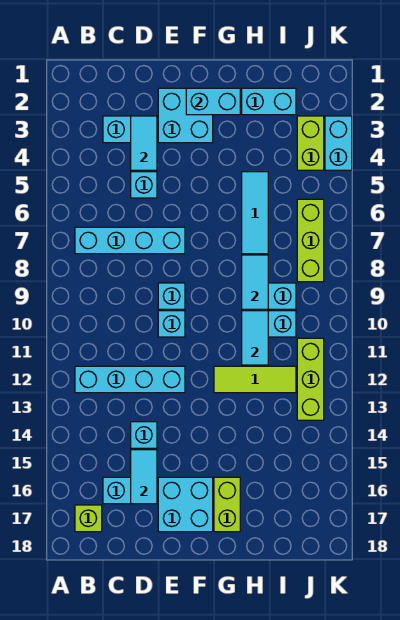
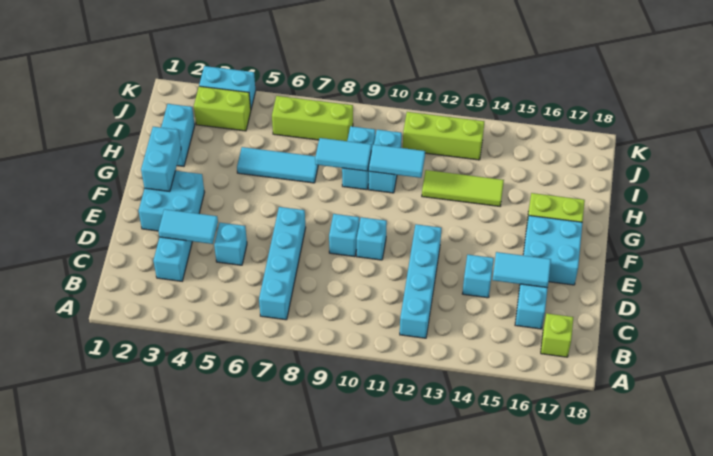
lime 1x3 tile [214,366,296,393] -> lime 1x3 tile turned to [422,170,504,206]

